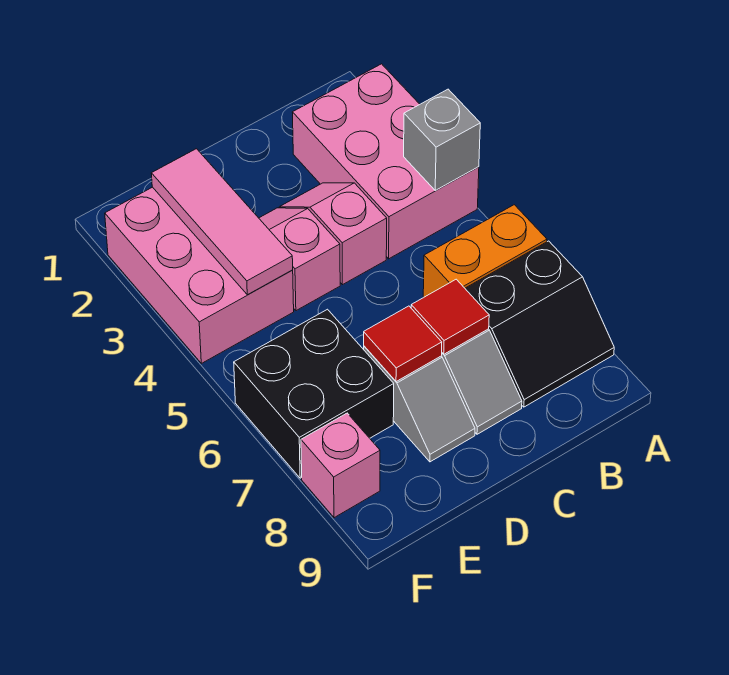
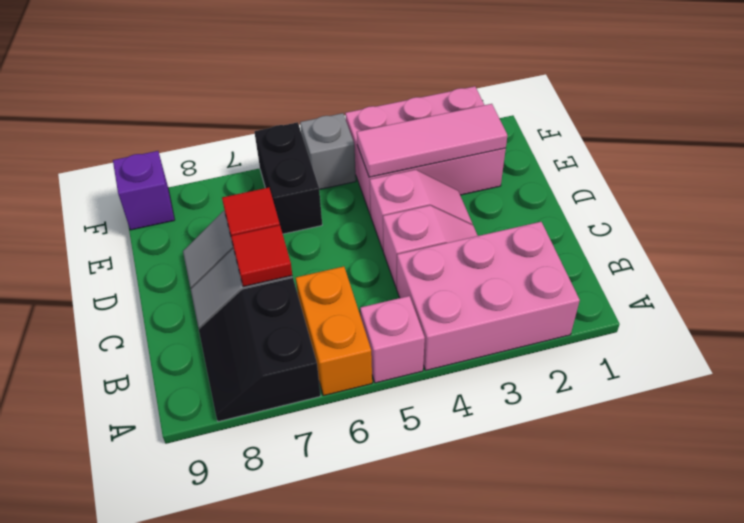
grey 1x1 brick [404,89,480,191] -> grey 1x1 brick moved to [300,113,356,190]
black 2x2 brick [234,309,394,478] -> black 1x2 brick [254,122,322,234]
pink 1x1 brick [301,413,380,518] -> pink 1x1 brick moved to [360,296,425,383]
none -> purple 1x1 brick [113,151,175,230]

